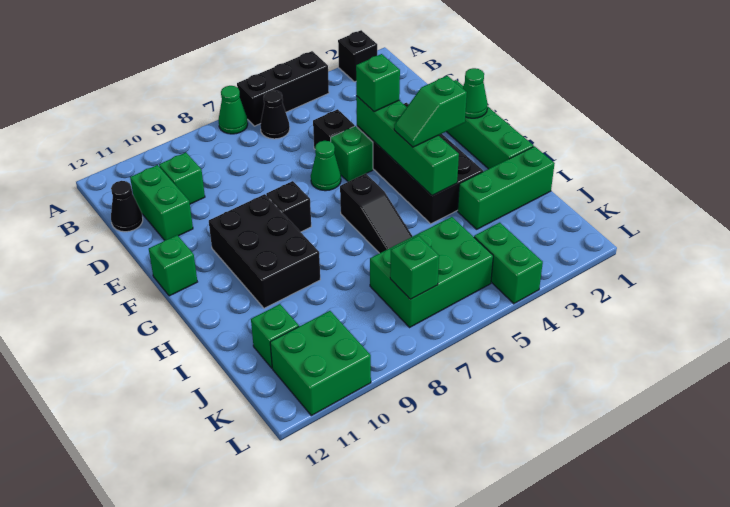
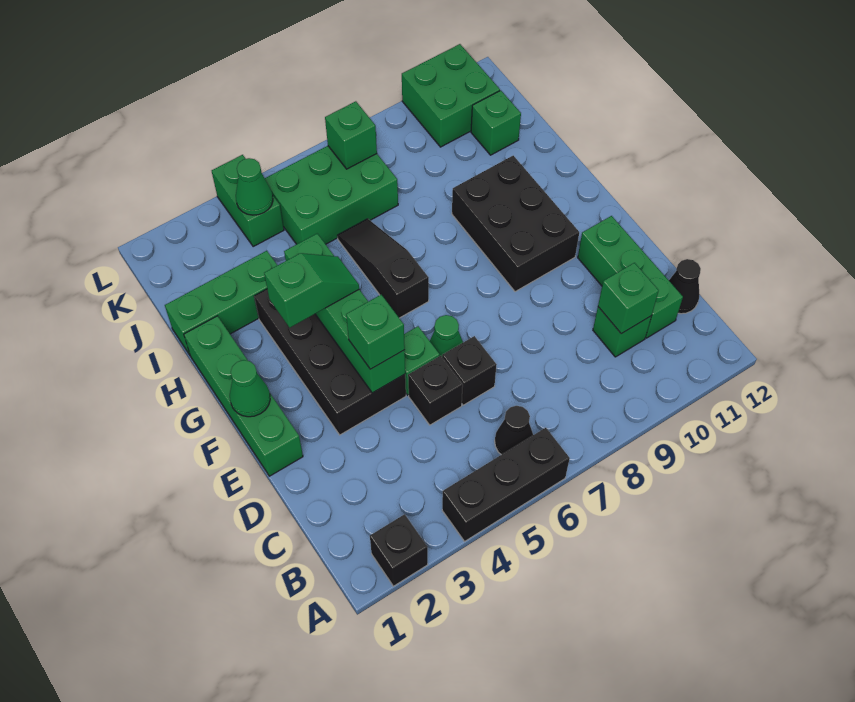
green 1x1 cone [219,86,248,134] -> green 1x1 cone moved to [236,158,273,215]
green 1x2 brick [130,165,193,240] -> green 1x3 brick [578,216,683,338]
black 1x1 brick [266,181,311,232] -> black 1x1 brick moved to [442,336,497,405]
green 1x1 brick [149,235,197,296] -> green 1x1 brick moved to [598,263,659,334]

